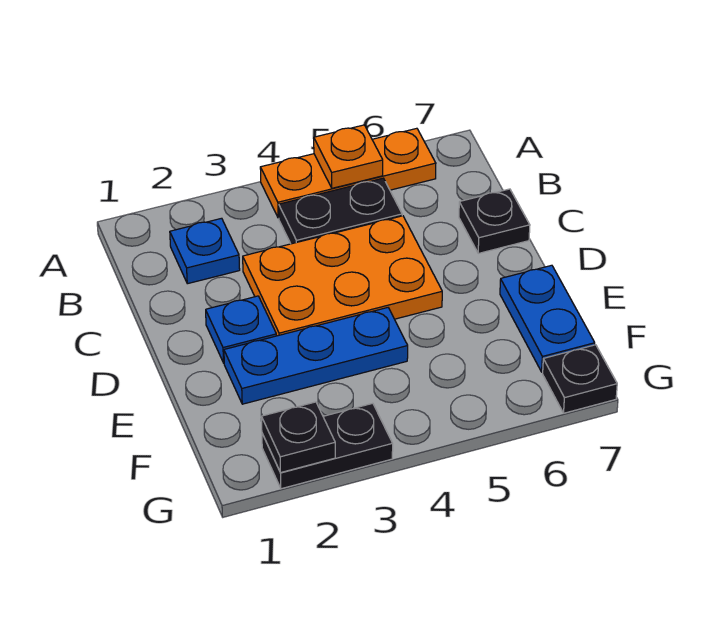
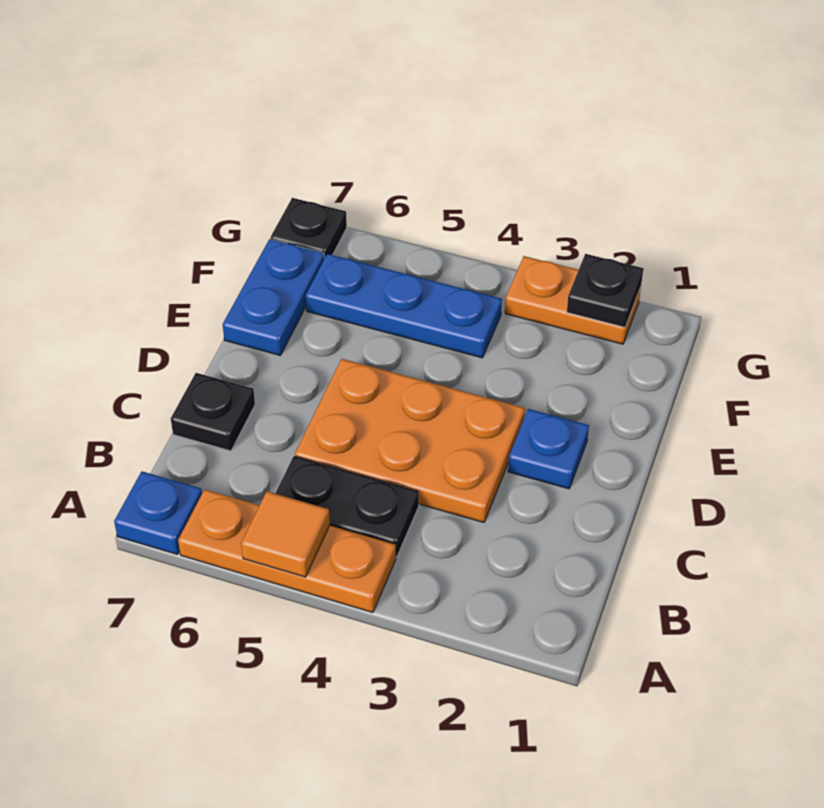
orange 1x1 plate [314,125,383,188] -> orange 1x1 tile [241,492,330,577]
blue 1x1 plate [170,218,240,284] -> blue 1x1 plate moved to [114,471,202,554]
blue 1x3 plate [224,308,408,404] -> blue 1x3 plate moved to [306,254,502,358]
black 1x2 plate [262,403,393,489] -> orange 1x2 plate [505,256,641,344]

